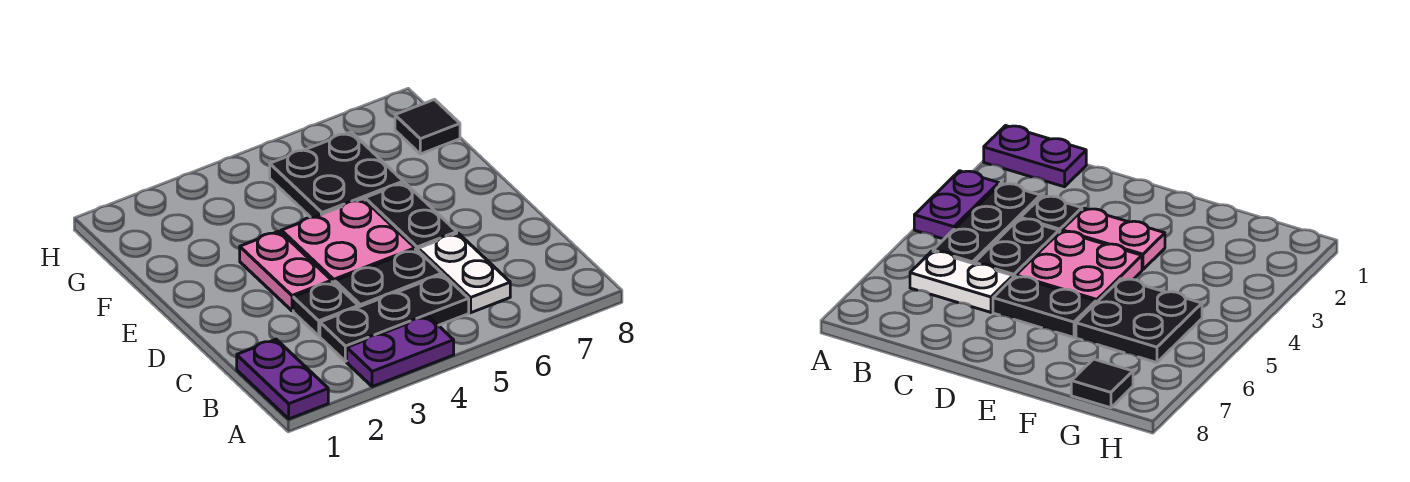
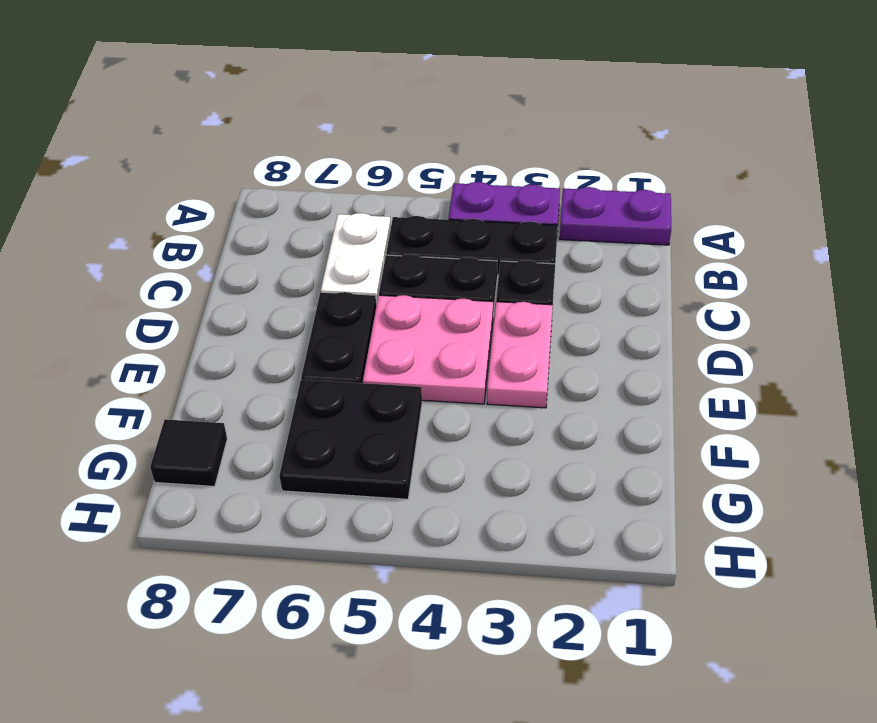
purple 1x2 plate [237,339,328,419] -> purple 1x2 plate turned to [560,187,671,245]

